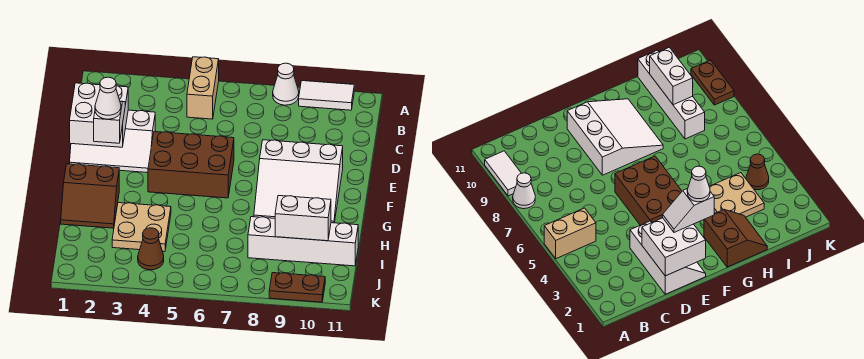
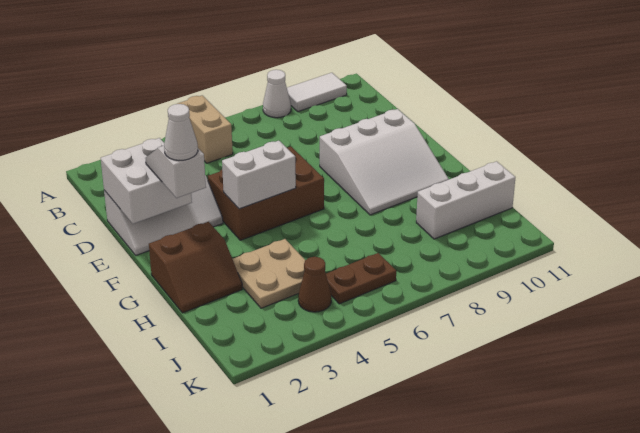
white 1x4 brick [248,217,358,266] -> white 1x3 brick [416,161,515,239]
white 1x2 brick [275,196,331,241] -> white 1x2 brick moved to [222,141,296,209]
brown 1x2 plate [269,273,325,302] -> brown 1x2 plate moved to [326,253,396,304]

